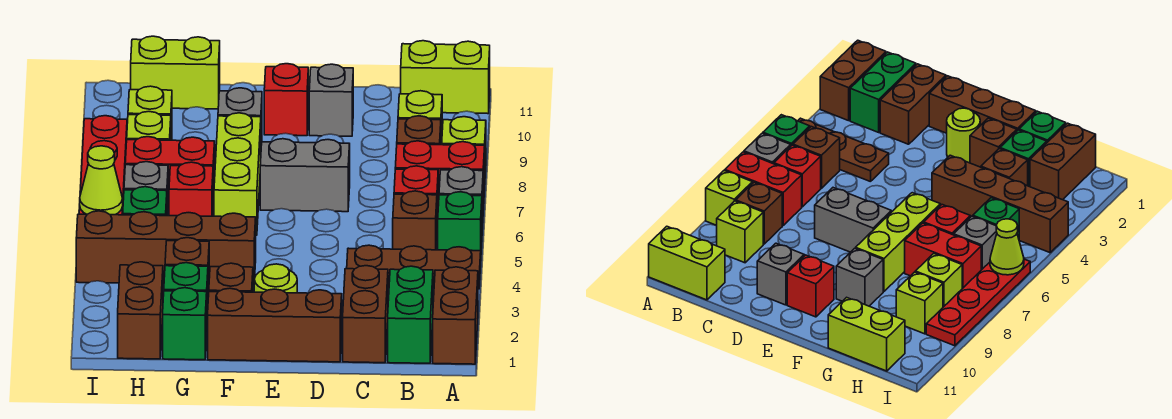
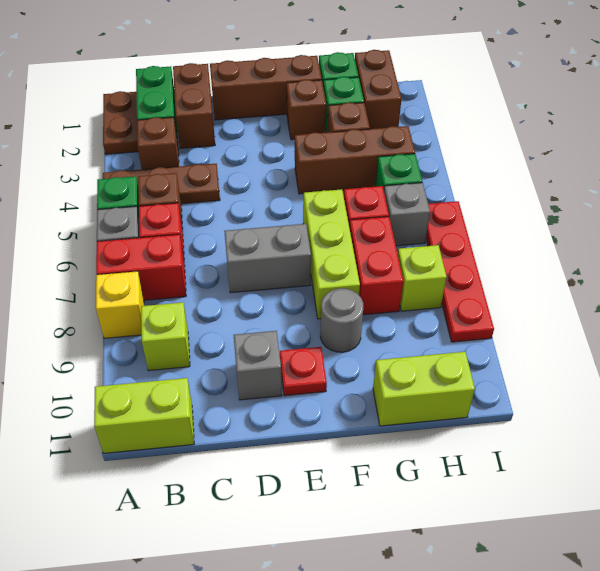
brown 1x2 brick [433,267,478,364] -> brown 1x2 plate [103,91,138,154]
lime 1x1 brick [442,117,486,172] -> yellow 1x1 brick [96,271,144,338]
brown 1x1 brick [397,116,441,145] -> brown 1x1 brick moved to [137,117,179,169]
lime 1x1 round brick [254,264,297,293] -> none
red 1x1 brick [264,64,308,136] -> red 1x1 plate [280,347,327,396]
brown 1x4 brick [76,211,256,285] -> brown 1x3 brick [295,126,415,194]
grey 1x1 brick [218,88,262,145] -> grey 1x1 round brick [320,288,363,352]
red 1x2 brick [125,137,215,209] -> red 1x2 brick turned to [349,217,403,315]
lime 1x1 brick [128,86,172,140] -> none
lime 1x1 cone [80,146,123,215] -> none

